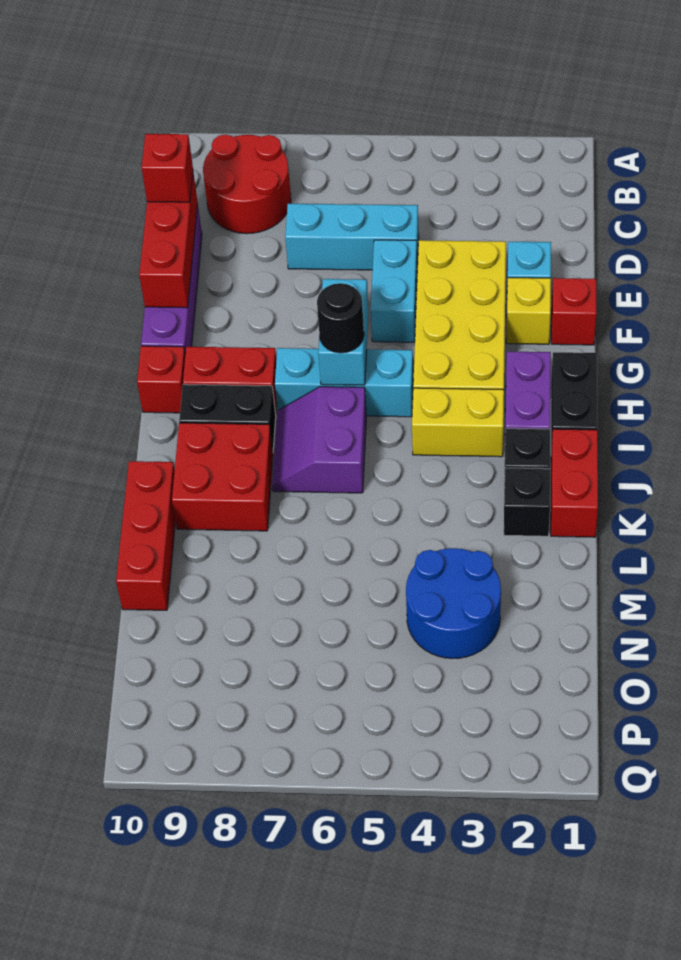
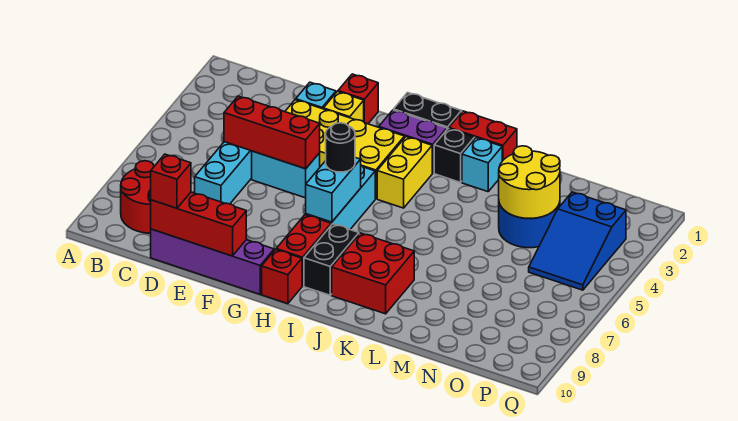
cyan 1x2 brick [318,279,368,385] -> cyan 1x2 brick turned to [306,158,361,222]
purple 2x2 slope [272,387,366,493] -> none
black 1x1 brick [504,468,550,536] -> cyan 1x1 brick [462,138,502,192]
red 1x3 brick [116,461,176,610] -> red 1x3 brick moved to [224,96,320,169]
none -> yellow 2x2 round brick [499,146,560,218]
none -> blue 2x3 slope [529,192,626,290]

